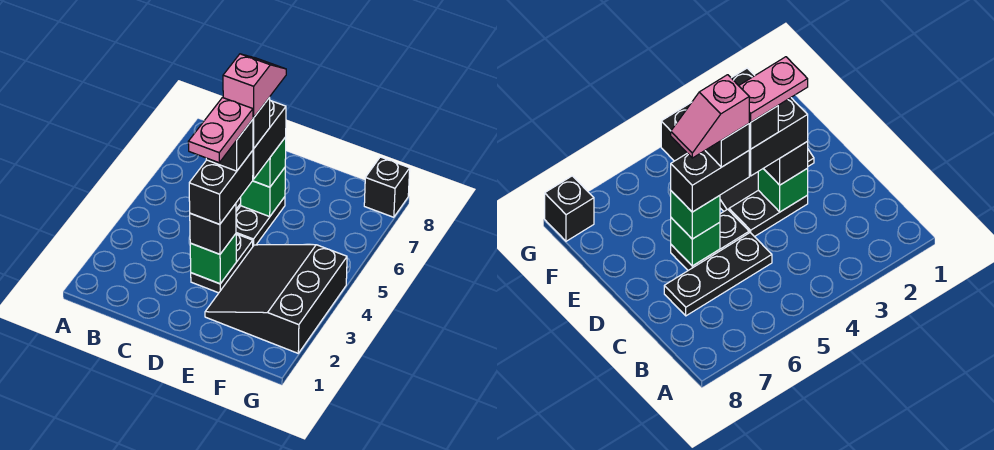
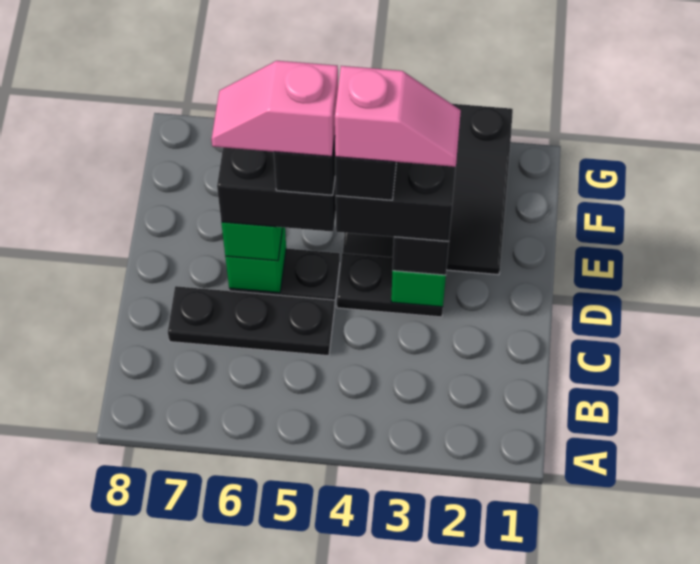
pink 1x2 plate [188,98,253,163] -> pink 1x2 slope [335,66,461,167]
black 1x1 brick [364,157,410,217] -> none

